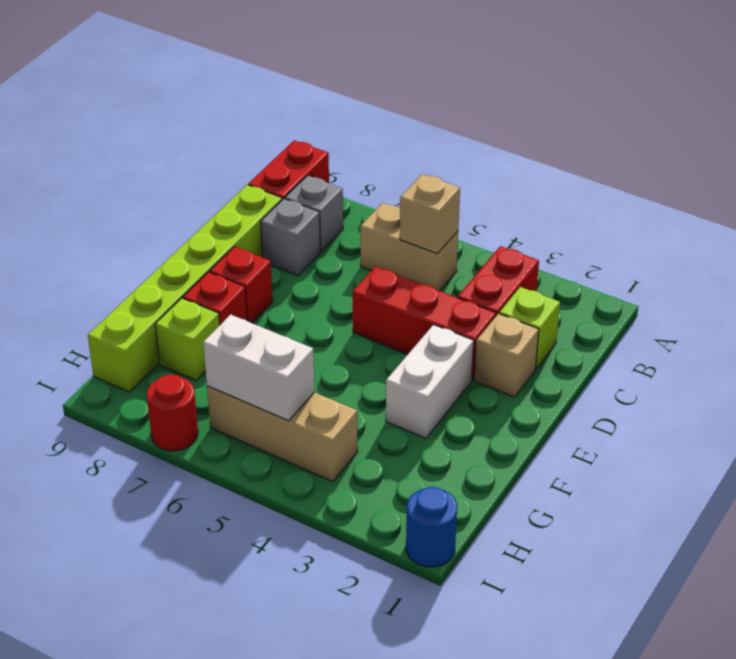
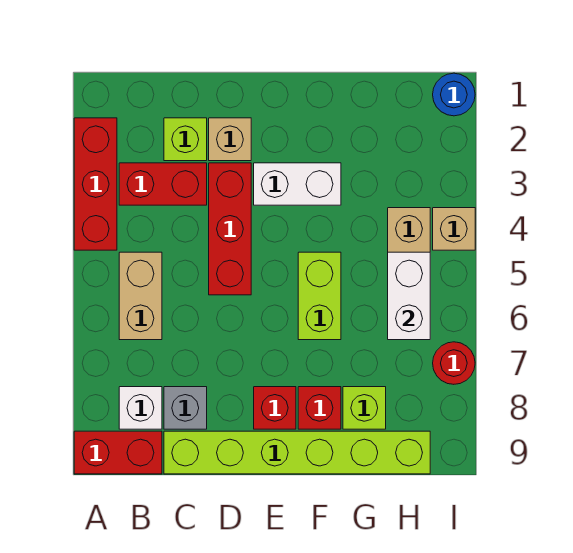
none -> red 1x3 brick [74,118,117,250]
tan 1x1 brick [400,174,460,254] -> tan 1x1 brick moved to [433,208,475,250]
grey 1x1 brick [285,176,343,251] -> white 1x1 brick [119,387,162,429]
none -> lime 1x2 brick [298,252,341,340]

